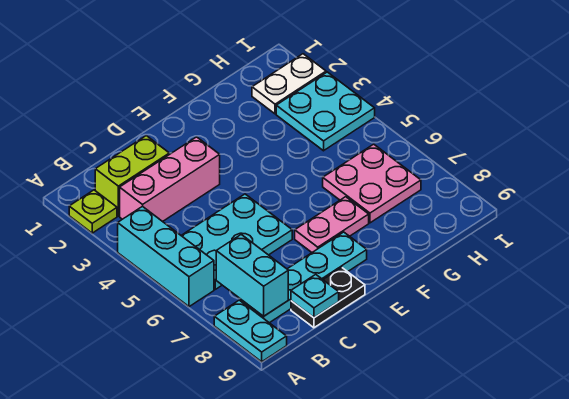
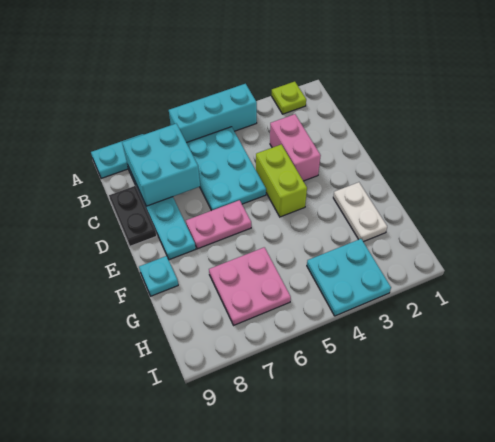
lime 1x2 brick [95,136,169,216] -> lime 1x2 brick moved to [256,144,307,217]
pink 1x3 brick [120,137,220,222] -> pink 1x2 brick [270,114,321,181]
cyan 1x2 brick [216,235,288,316] -> cyan 2x2 brick [122,124,200,206]
cyan 1x1 plate [291,274,339,318] -> cyan 1x1 plate moved to [139,256,178,296]
pink 1x2 plate [295,197,369,252] -> pink 1x2 plate turned to [186,200,251,249]
white 1x2 plate [252,54,326,114] -> white 1x2 plate moved to [333,182,387,242]

